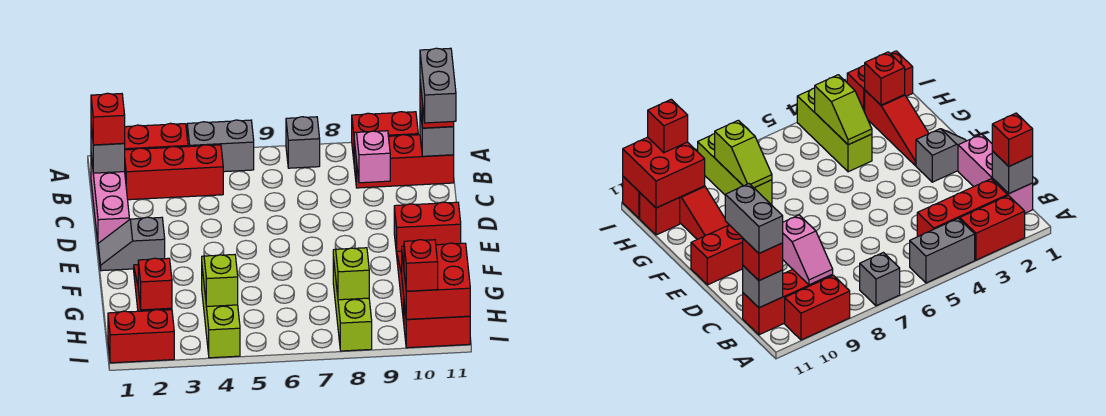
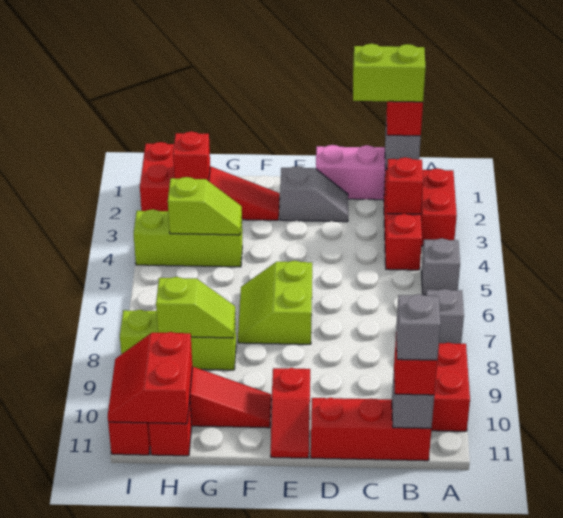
grey 1x2 brick [187,120,254,172] -> grey 1x1 brick [421,238,460,295]
none -> lime 1x2 brick [353,44,425,102]
red 1x3 brick [354,135,454,188] -> red 1x3 brick turned to [311,398,431,461]
pink 1x2 slope [354,131,390,183] -> none
grey 1x2 brick [420,48,456,123] -> grey 1x1 brick [396,294,441,360]
grey 1x2 slope [98,217,165,271] -> grey 1x2 slope turned to [280,166,348,222]
none -> lime 2x2 slope [238,261,312,344]
red 1x2 brick [394,202,461,254] -> red 1x2 slope [271,368,310,458]
red 2x2 brick [402,243,470,319] -> red 2x2 slope [108,332,192,424]
red 1x1 brick [404,240,438,291] -> red 1x1 brick moved to [386,157,423,214]

